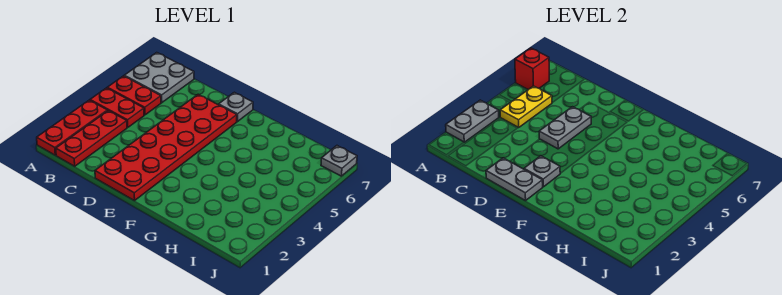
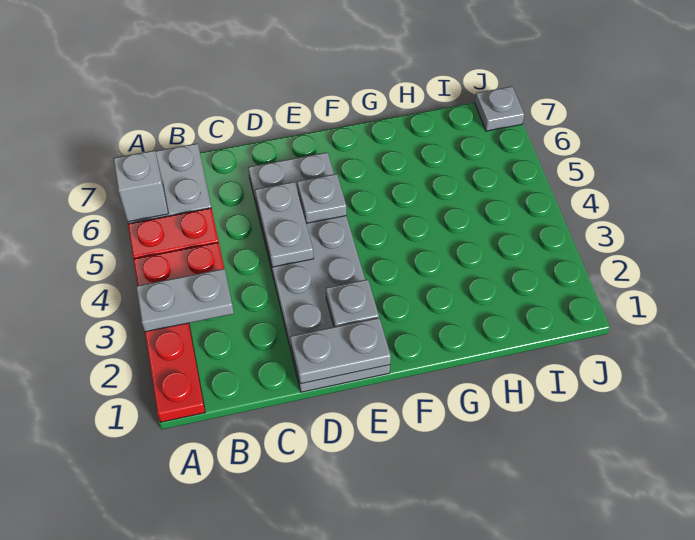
grey 1x2 plate [446,100,499,142] -> grey 1x2 plate turned to [136,269,234,332]
red 1x1 brick [515,48,549,90] -> grey 1x1 brick [113,150,168,222]
red 1x3 plate [56,111,127,166] -> none
yellow 1x2 plate [500,86,552,128] -> none
red 2x6 plate [95,94,237,201] -> grey 2x6 plate [248,152,390,392]
grey 1x1 plate [219,92,253,122] -> grey 1x1 plate moved to [297,174,346,223]

